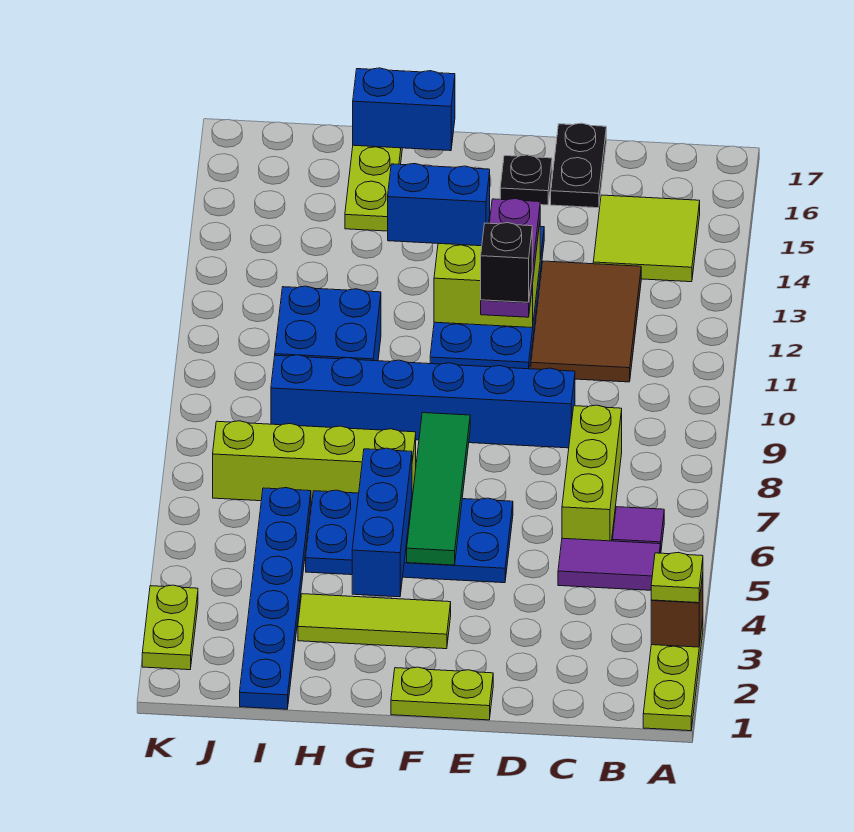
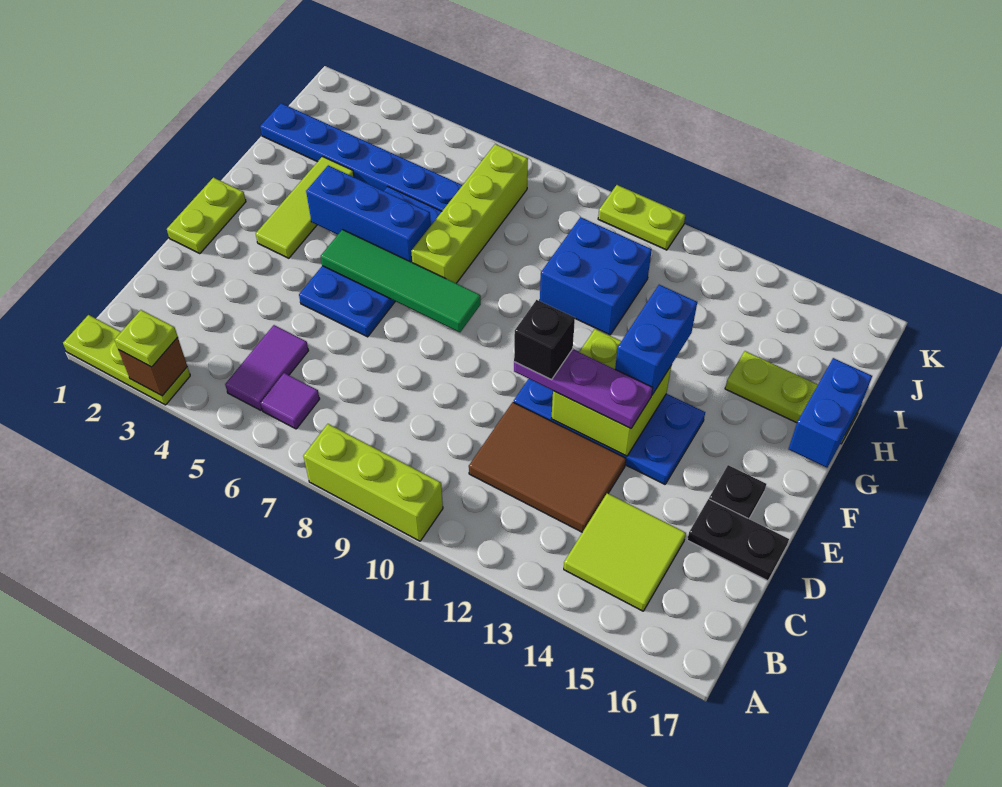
lime 1x3 brick [562,405,622,541] -> lime 1x3 brick moved to [303,424,443,541]
blue 1x6 brick [271,355,575,448] -> none
lime 1x2 plate [142,585,198,670] -> lime 1x2 plate moved to [598,185,685,250]

